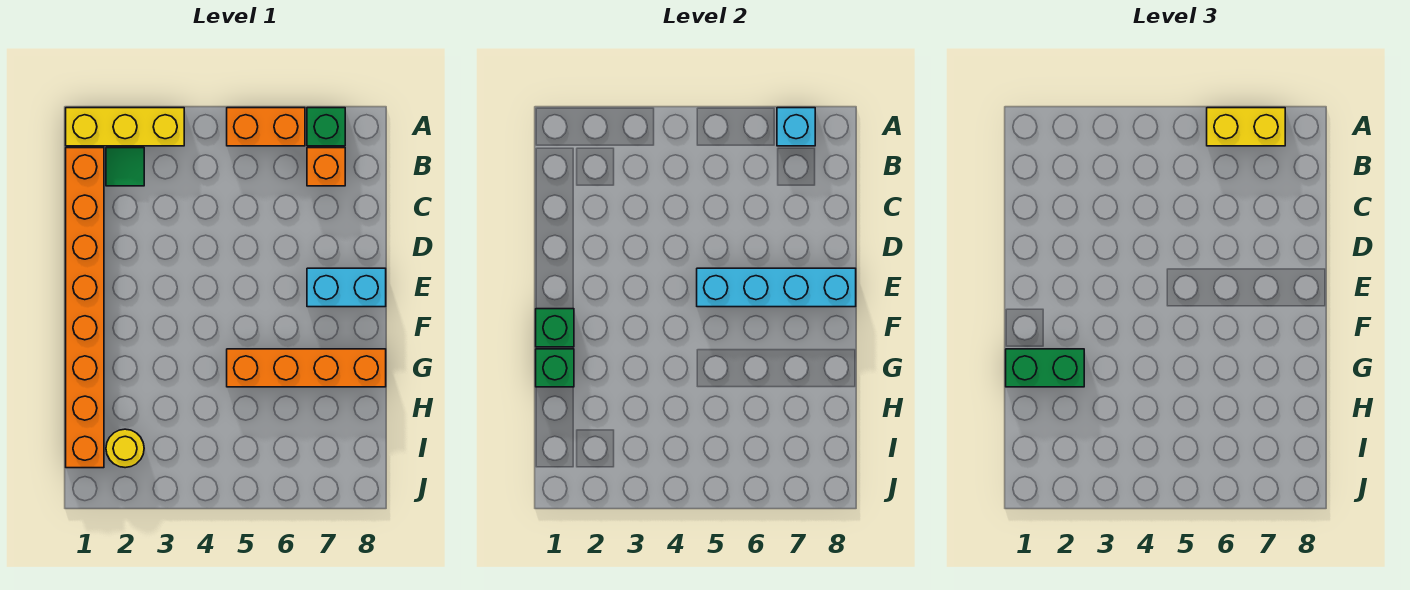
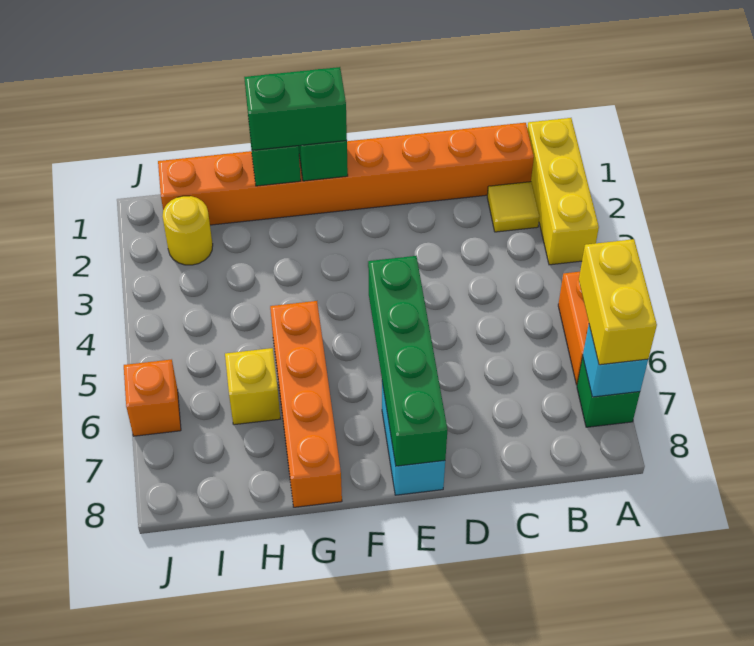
green 1x1 tile [106,148,144,186] -> yellow 1x1 tile [487,182,539,232]
orange 1x1 brick [307,148,345,186] -> orange 1x1 brick moved to [124,359,181,436]
cyan 1x4 brick [697,268,856,307] -> green 1x4 brick [368,256,447,466]
green 1x2 brick [1006,349,1084,387] -> green 1x2 brick turned to [244,67,347,150]
none -> yellow 1x1 brick [225,348,280,425]

